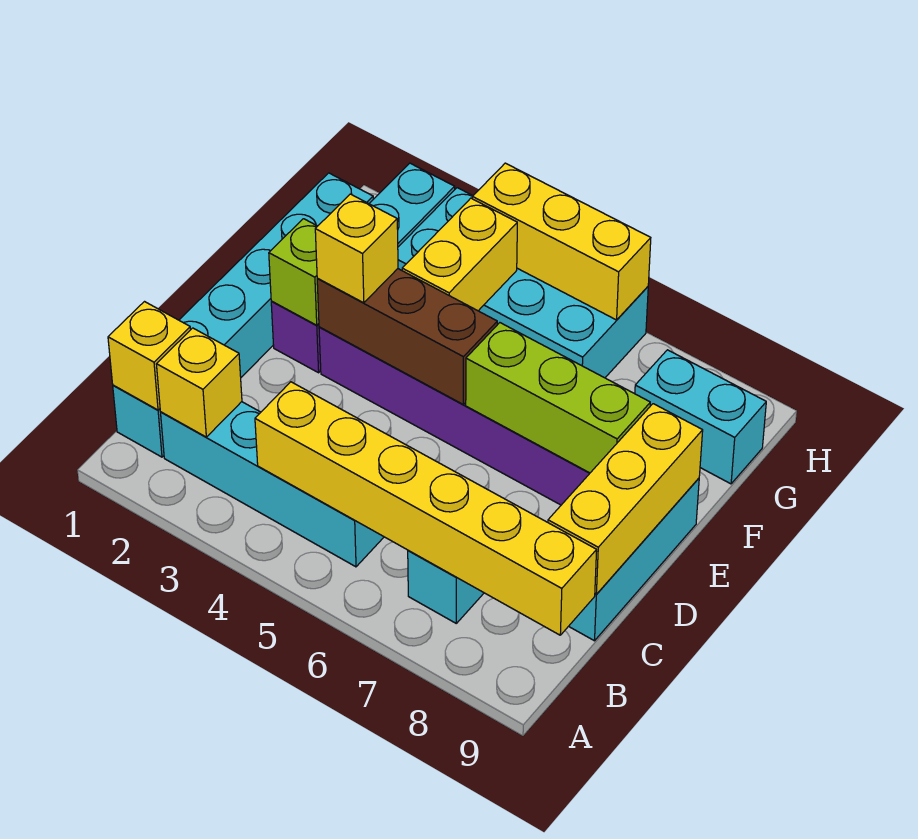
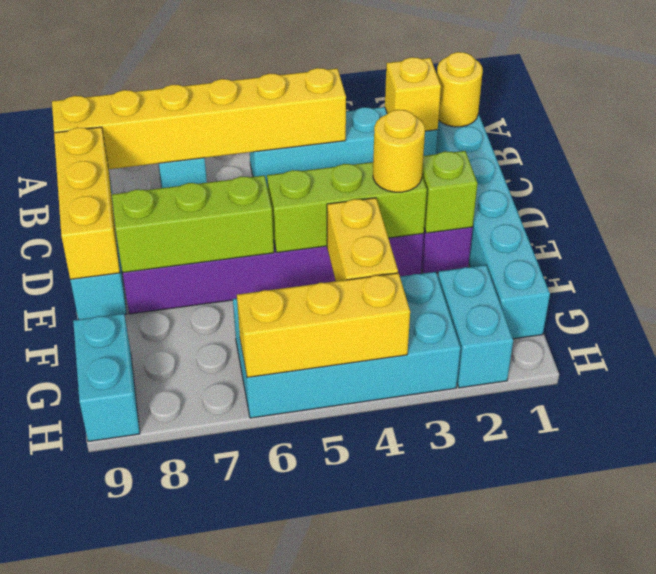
yellow 1x1 brick [108,302,191,410] -> yellow 1x1 round brick [437,52,483,127]
brown 1x3 brick [317,269,497,404] -> lime 1x3 brick [267,162,427,252]
yellow 1x1 brick [315,194,398,303] -> yellow 1x1 round brick [373,110,425,192]
cyan 1x2 brick [635,350,766,484] -> cyan 1x2 brick turned to [73,314,140,441]

